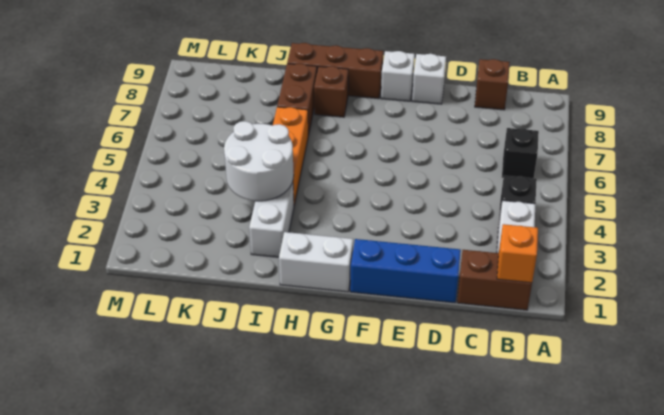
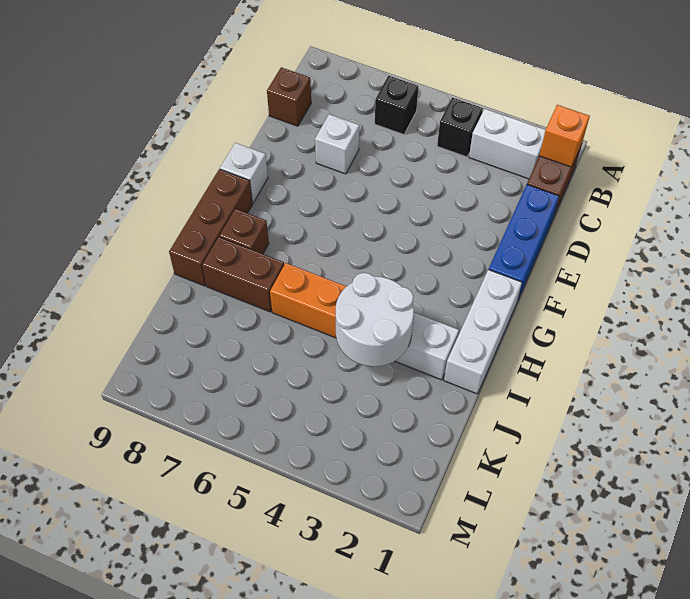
white 1x1 brick [412,54,446,104] -> white 1x1 brick moved to [315,114,359,174]
white 1x2 brick [279,232,353,292] -> white 1x3 brick [444,270,522,394]

